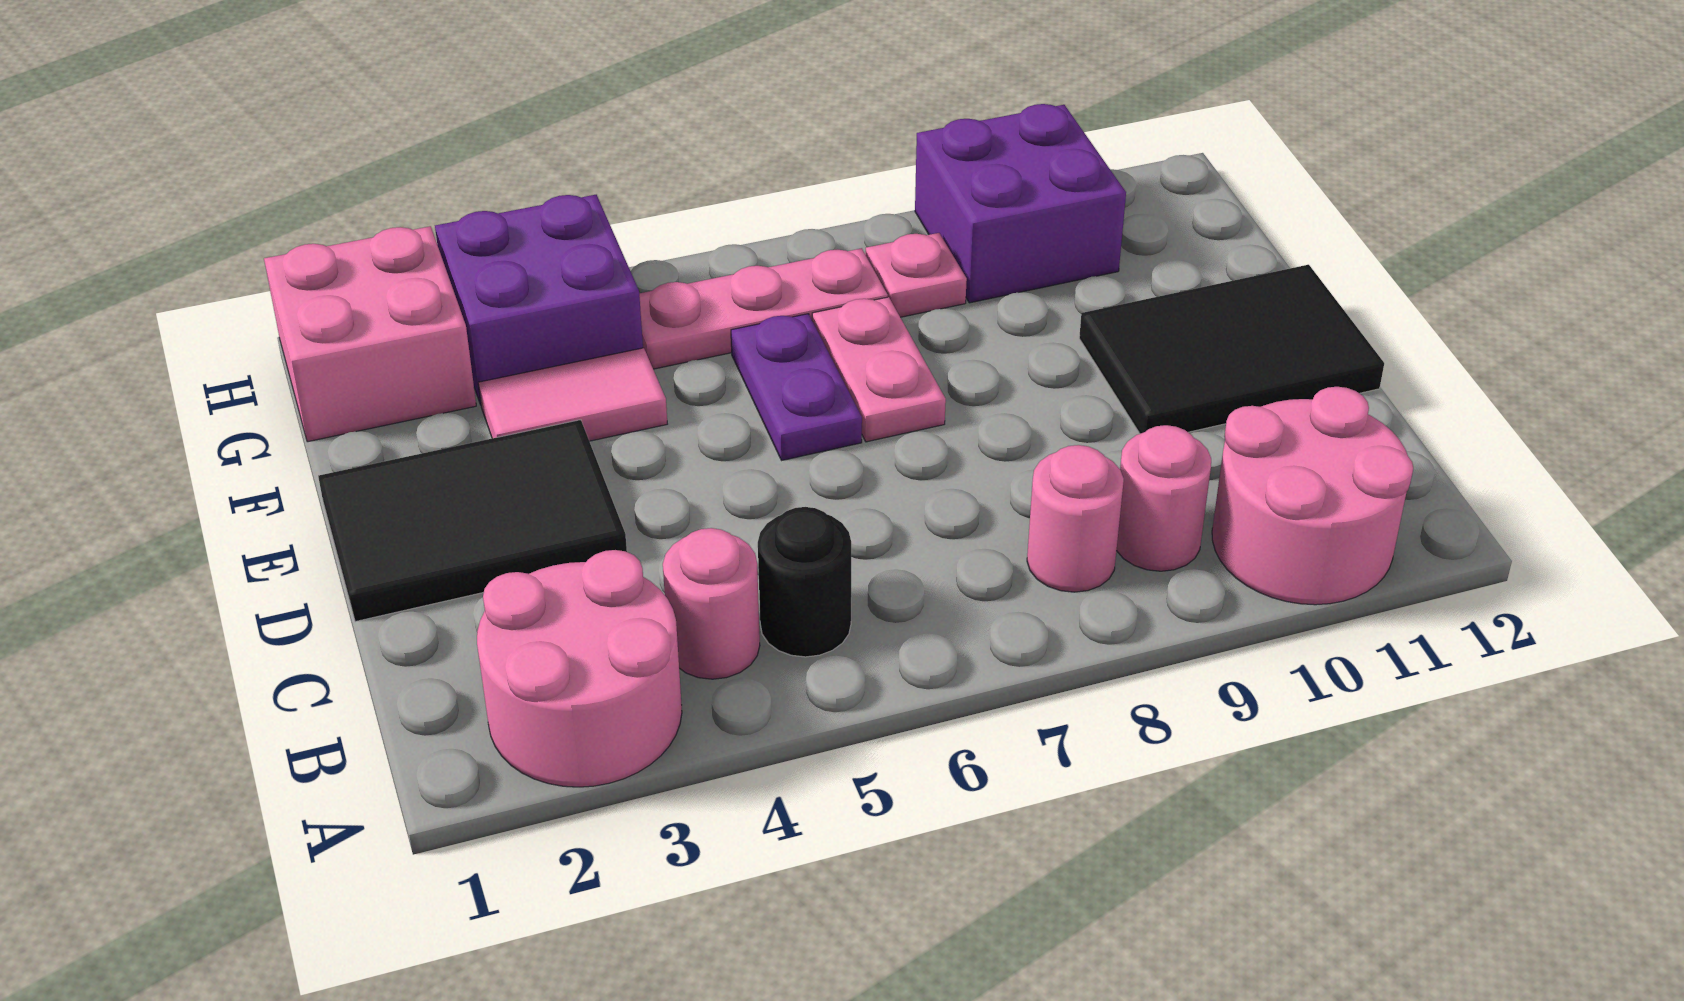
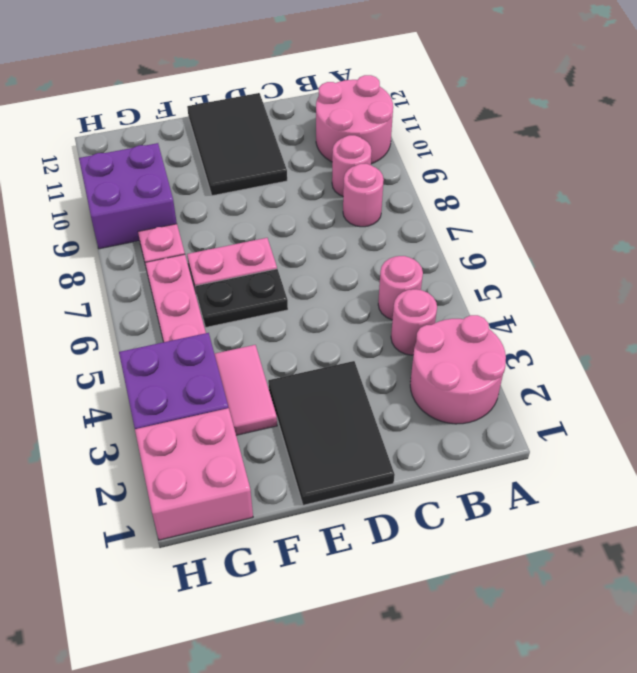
black 1x1 round brick [758,507,851,657] -> pink 1x1 round brick [378,256,423,320]
purple 1x2 plate [731,314,862,460] -> black 1x2 plate [196,269,288,327]

